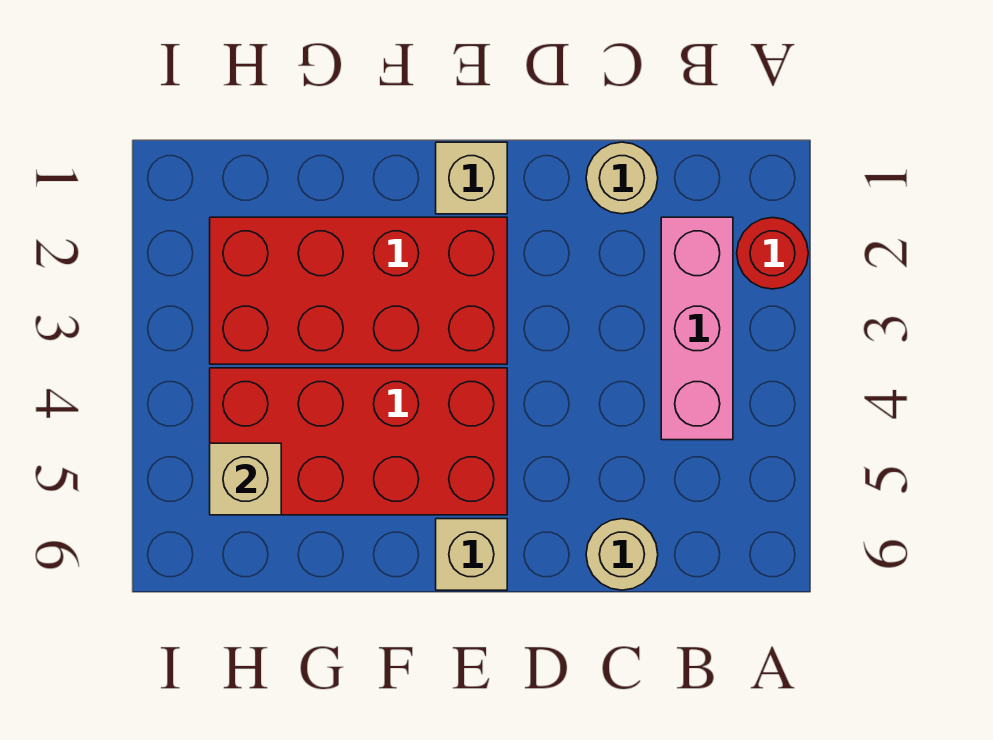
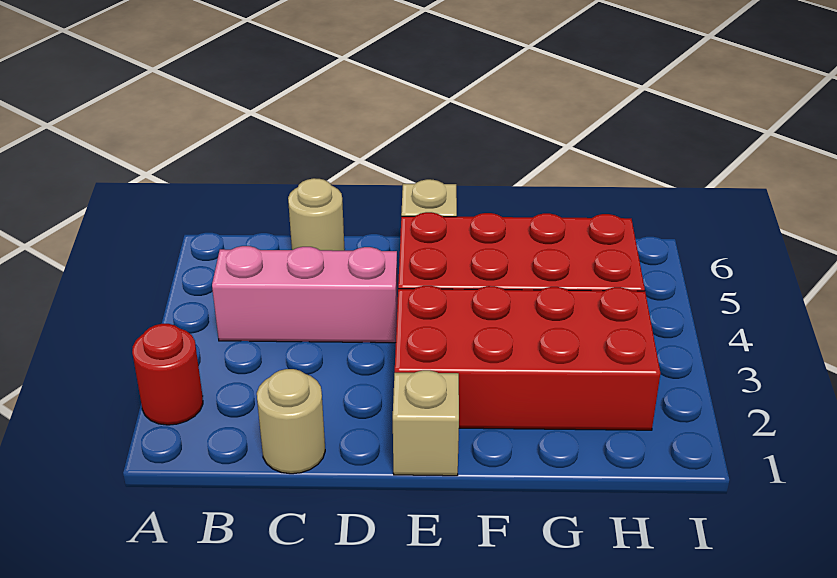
pink 1x3 brick [661,217,733,440] -> pink 1x3 brick turned to [212,246,398,343]
tan 1x1 brick [210,443,281,515] -> none

